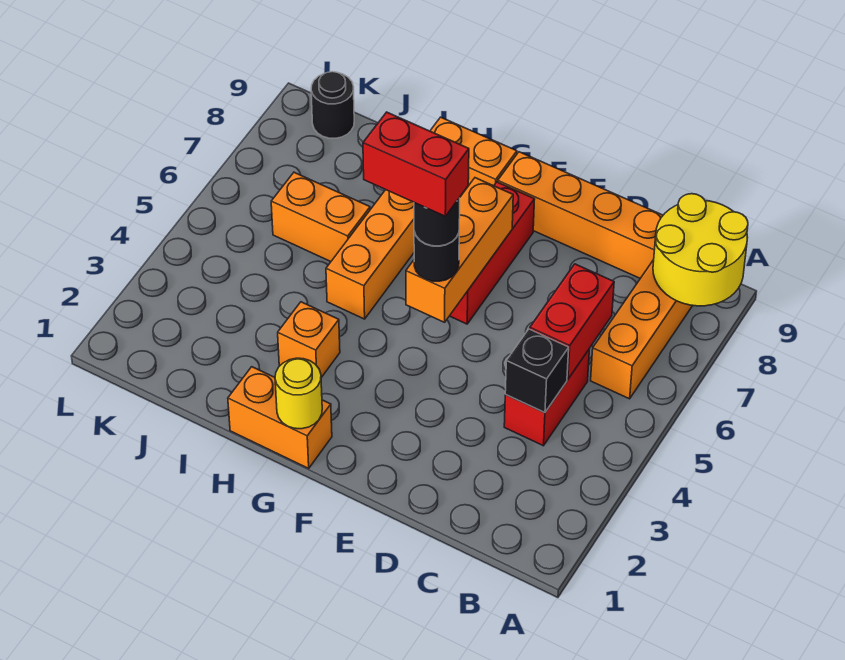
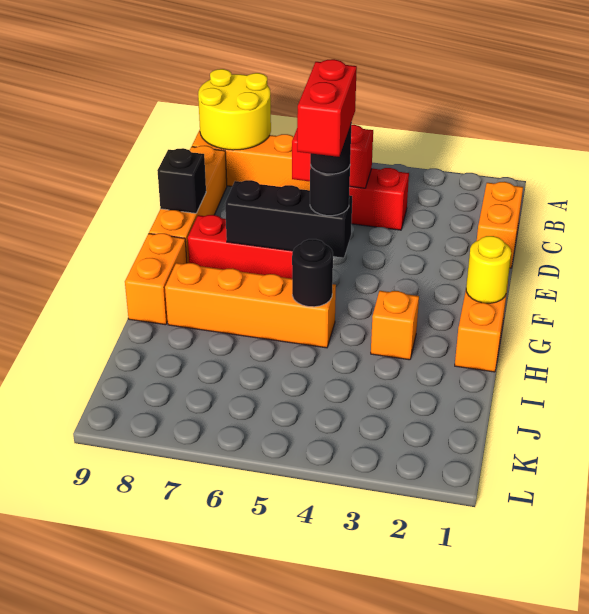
black 1x1 brick [505,329,569,413] -> black 1x1 brick moved to [157,148,206,213]
orange 1x3 brick [406,178,513,322] -> black 1x3 brick [225,180,352,258]
orange 1x2 brick [271,172,370,262] -> orange 1x2 brick moved to [477,182,523,268]
black 1x1 round brick [311,72,354,138] -> black 1x1 round brick moved to [292,239,333,307]

